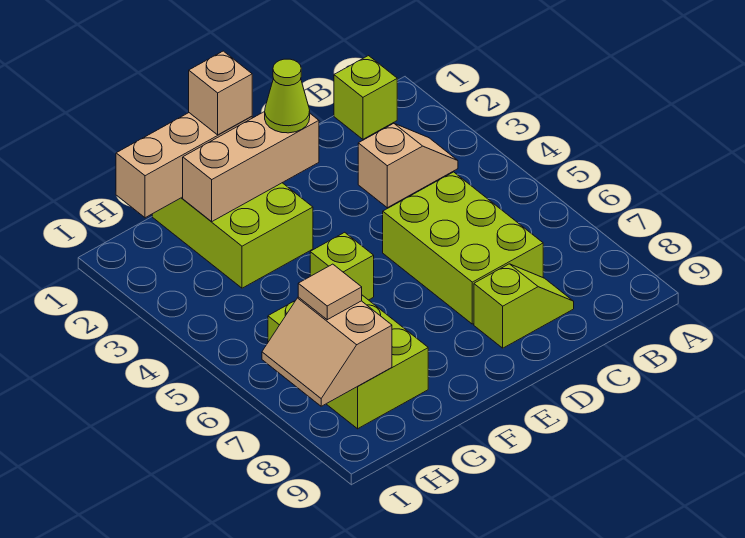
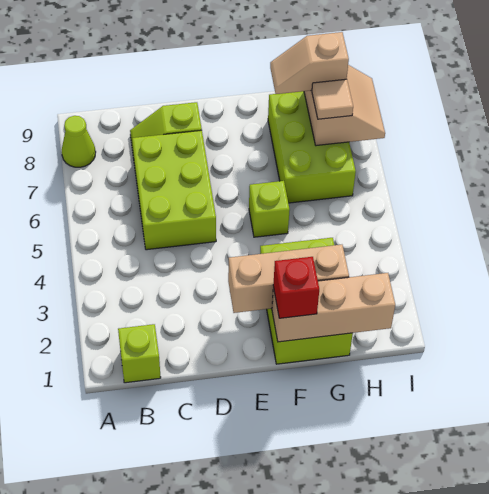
tan 1x2 slope [358,123,458,208] -> tan 1x2 slope moved to [270,32,349,94]
lime 1x1 cone [265,59,310,133] -> lime 1x1 cone moved to [62,116,96,167]
tan 1x1 brick [189,51,252,135] -> red 1x1 brick [273,257,319,318]

